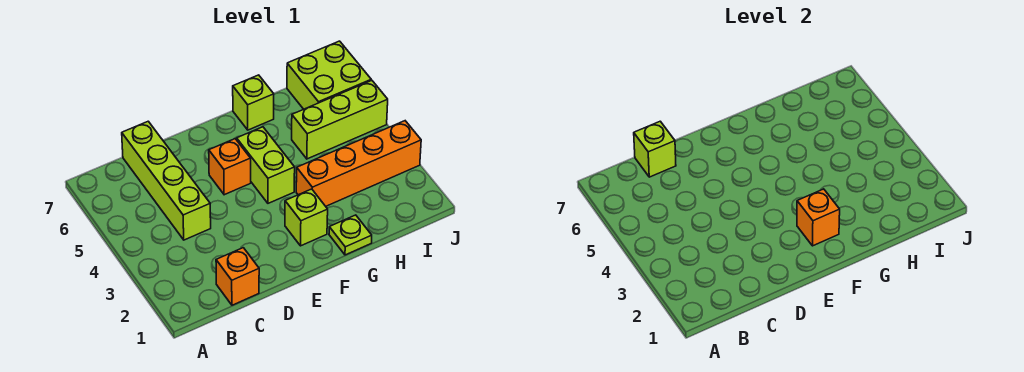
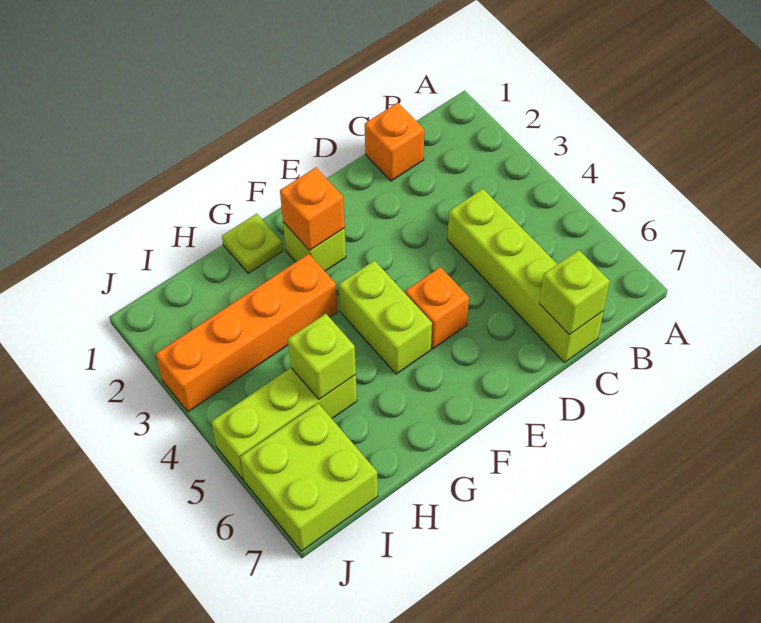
lime 1x1 brick [233,75,274,130] -> lime 1x1 brick moved to [288,314,356,399]

